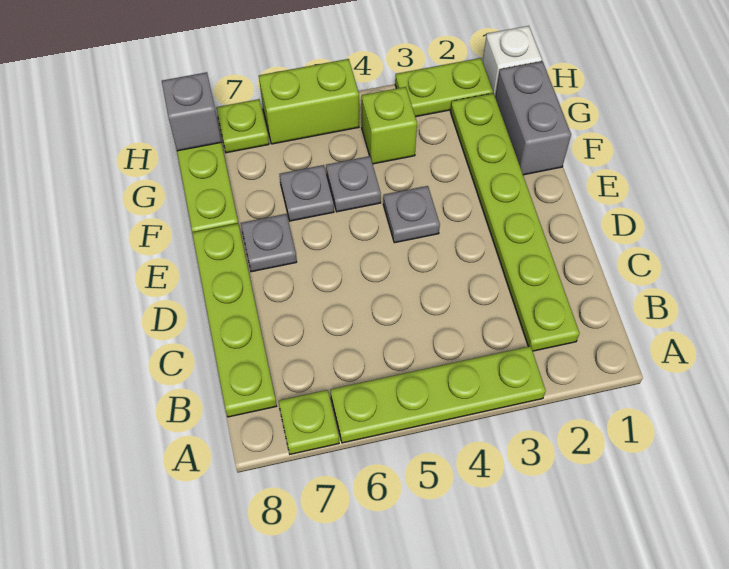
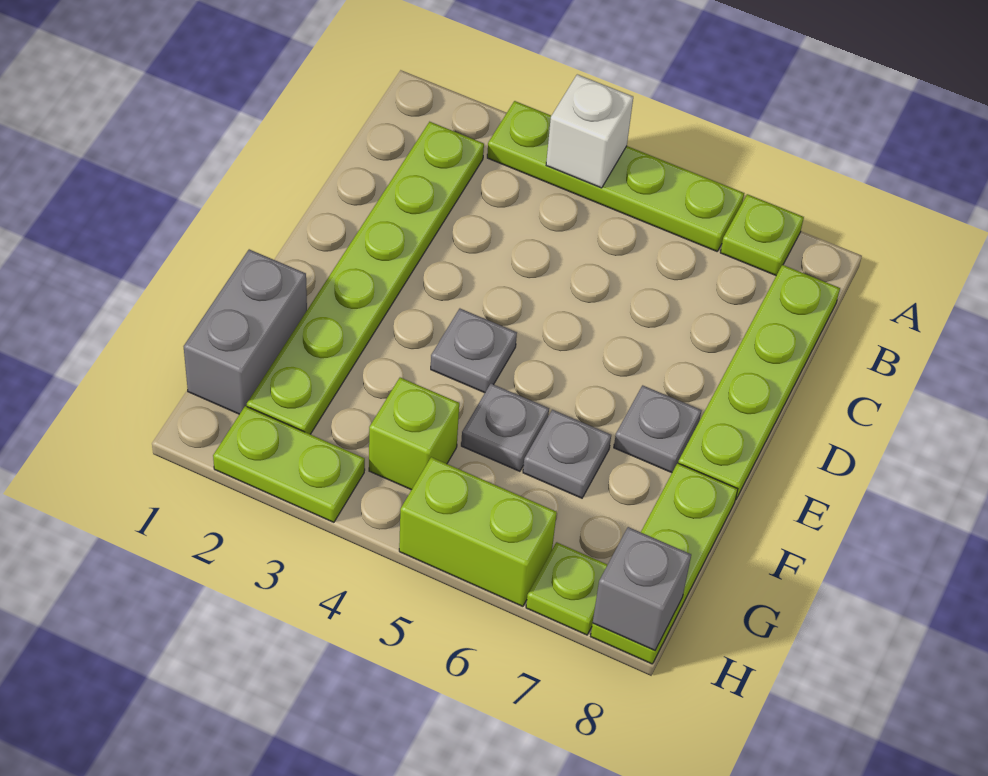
white 1x1 brick [483,26,542,95] -> white 1x1 brick moved to [546,74,633,188]

